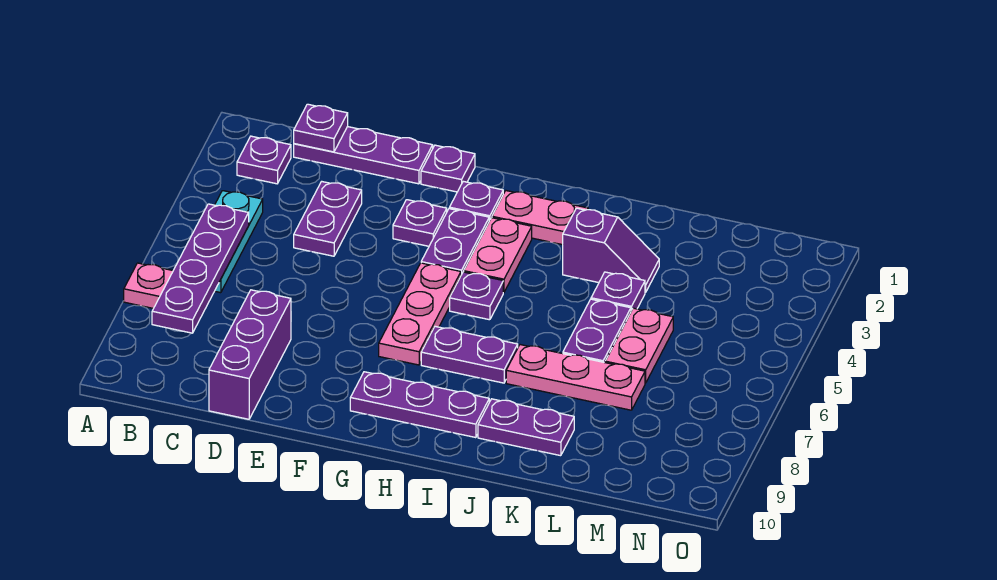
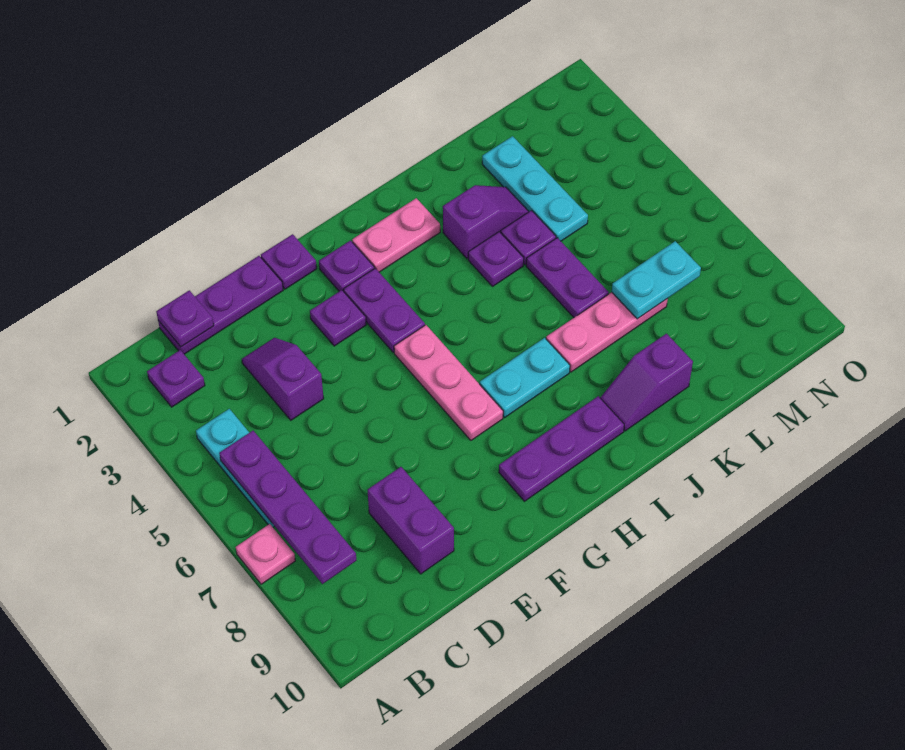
purple 1x2 plate [294,181,362,256] -> purple 1x2 slope [242,338,324,420]
purple 1x3 brick [209,290,291,419] -> purple 1x2 brick [368,467,454,574]
pink 1x2 plate [464,218,532,292] -> none
purple 1x1 plate [450,272,503,320] -> purple 1x1 plate moved to [468,232,524,287]
purple 1x2 plate [421,326,518,383] -> cyan 1x2 plate [480,338,570,417]
purple 1x2 plate [478,399,574,456] -> purple 1x2 slope [600,334,693,431]
none -> cyan 1x3 plate [482,136,588,241]
pink 1x2 plate [605,308,673,383] -> none
none -> cyan 1x2 plate [612,241,701,319]

